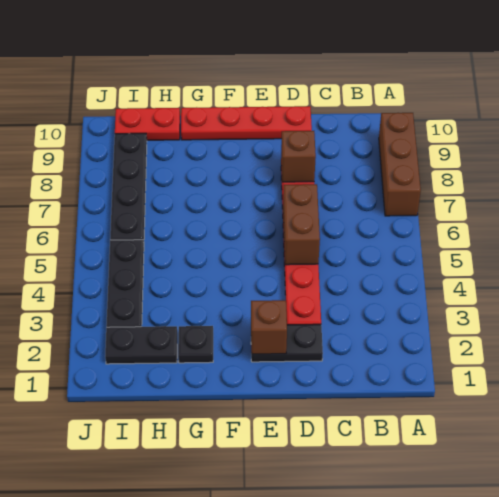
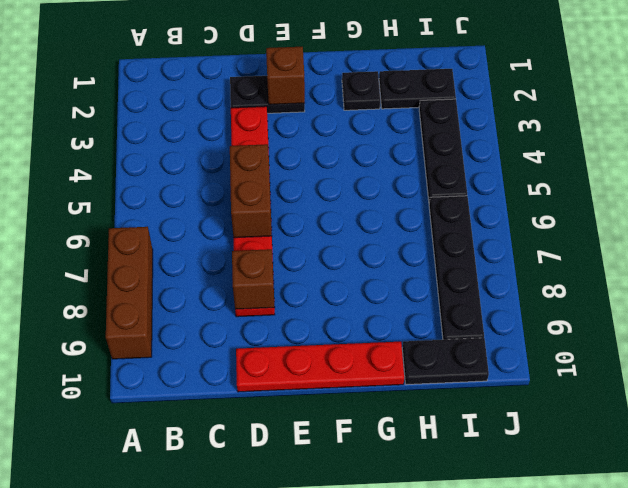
red 1x2 plate [115,108,180,140] -> black 1x2 plate [402,338,489,385]

